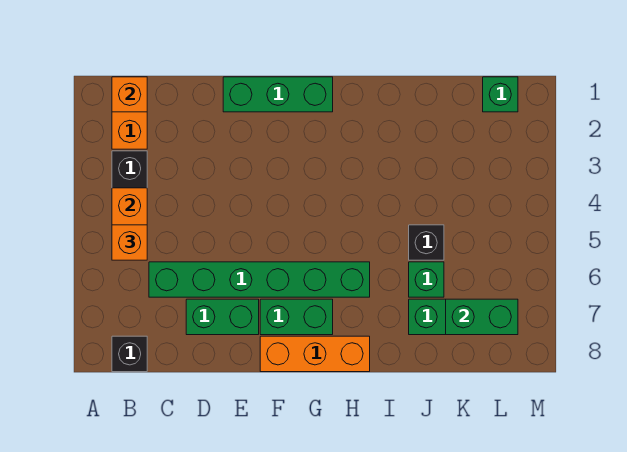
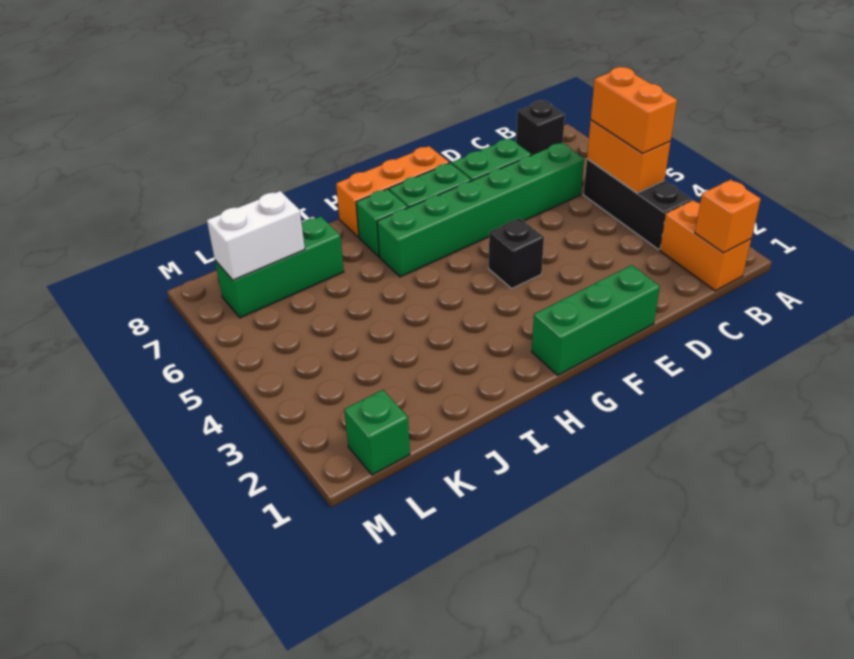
orange 1x1 brick [112,225,147,260] -> orange 1x2 brick [591,67,677,153]
black 1x1 brick [409,225,444,260] -> black 1x1 brick moved to [489,218,544,288]
green 1x1 brick [409,262,444,297] -> green 1x1 brick moved to [356,189,408,256]
green 1x2 brick [446,299,518,335] -> white 1x2 brick [207,191,305,280]

